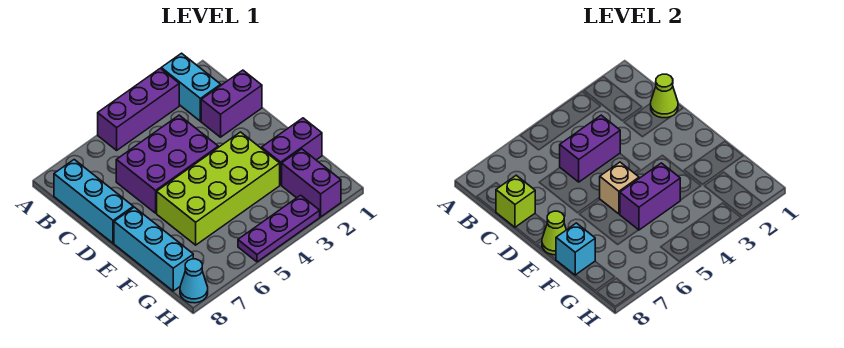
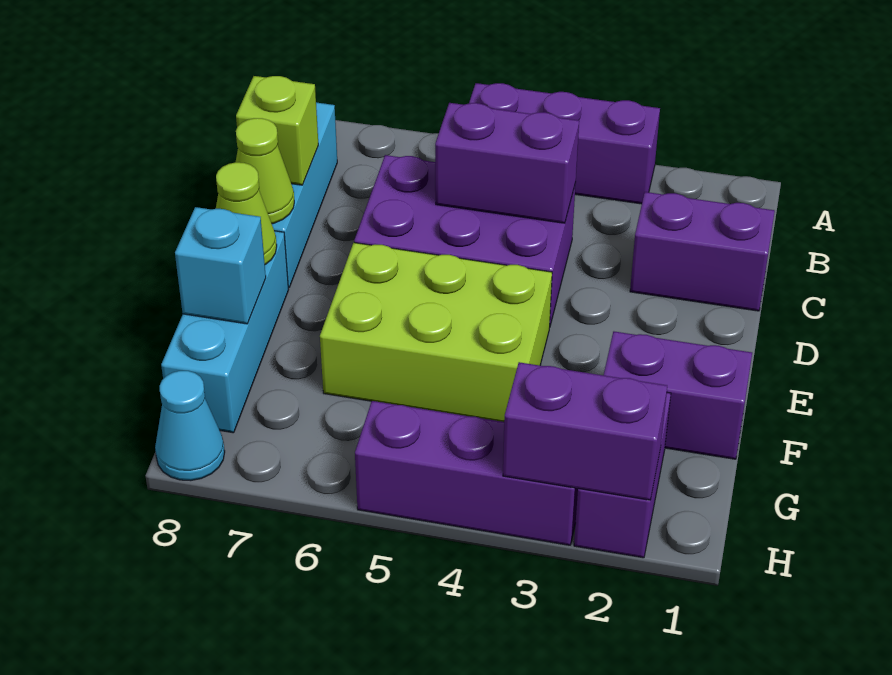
cyan 1x2 brick [161,53,221,121] -> none
lime 1x1 cone [651,74,678,118] -> lime 1x1 cone moved to [236,118,294,224]
lime 2x4 brick [157,132,280,245] -> lime 2x3 brick [320,243,552,422]
tan 1x1 brick [599,162,639,214] -> none
purple 1x2 brick [620,163,680,230] -> purple 1x2 brick moved to [503,362,667,500]
purple 1x3 plate [238,195,320,262] -> purple 1x3 brick [355,401,578,545]

